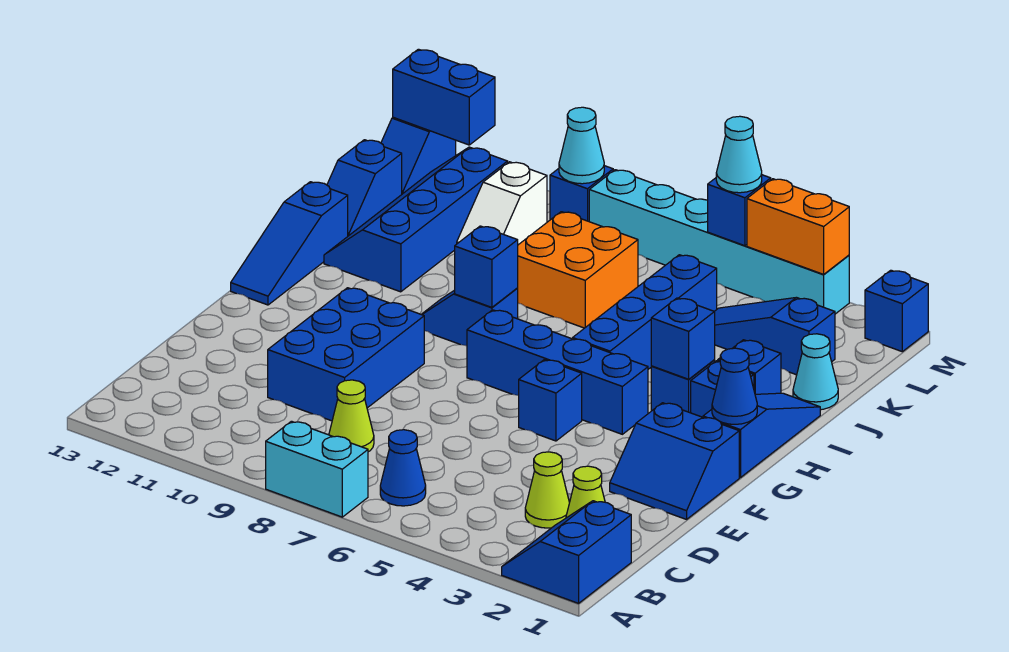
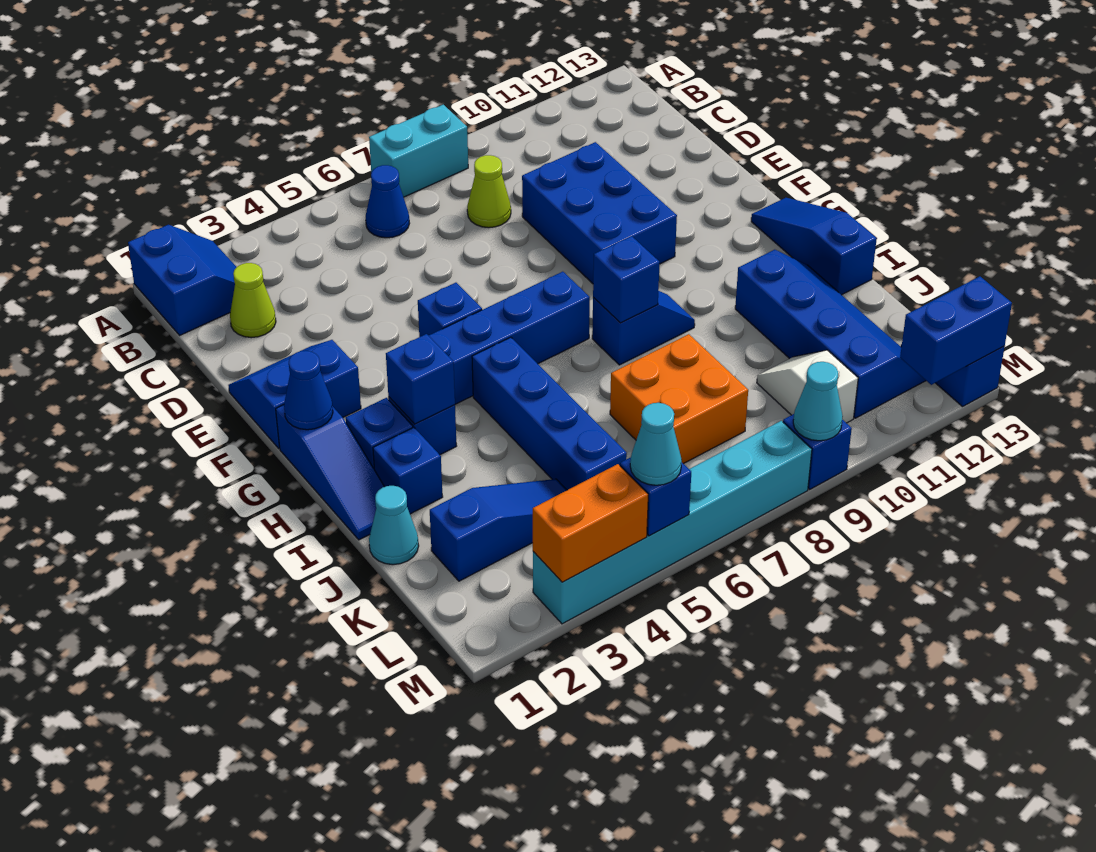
lime 1x1 cone [525,452,570,528] -> none
blue 1x2 slope [327,140,402,236] -> none
blue 1x1 brick [865,270,928,352] -> none

